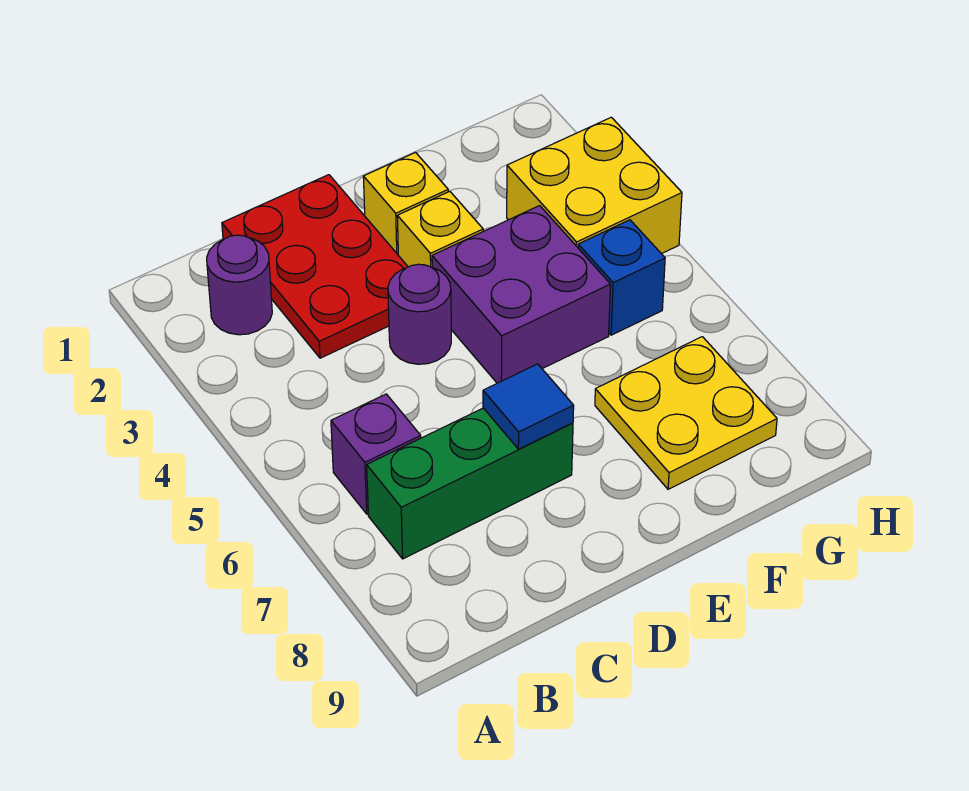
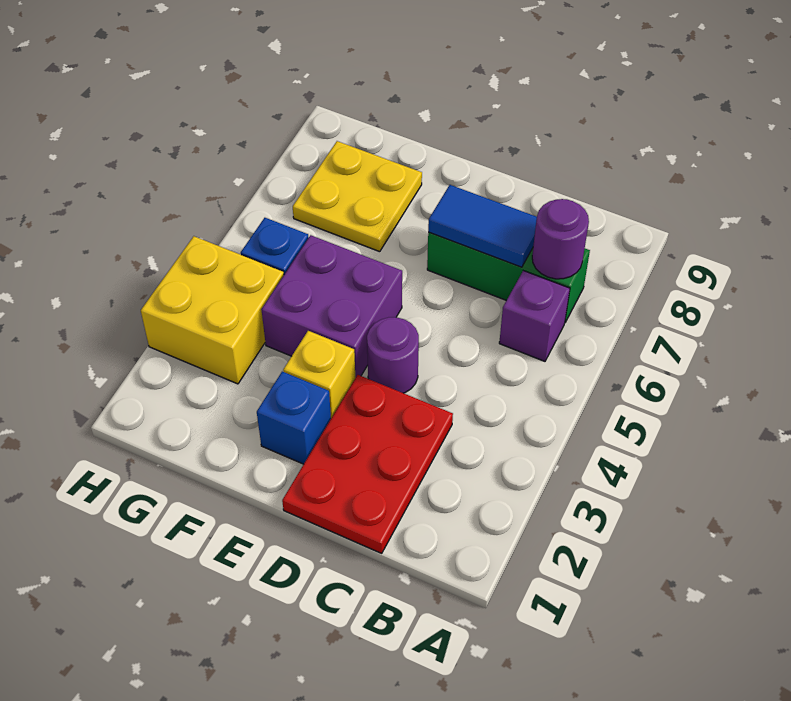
purple 1x1 round brick [207,235,272,335] -> purple 1x1 round brick moved to [532,199,589,279]
blue 1x1 tile [483,364,574,449] -> blue 1x2 tile [428,185,537,267]
yellow 1x1 brick [363,153,448,254] -> blue 1x1 brick [257,372,331,464]

